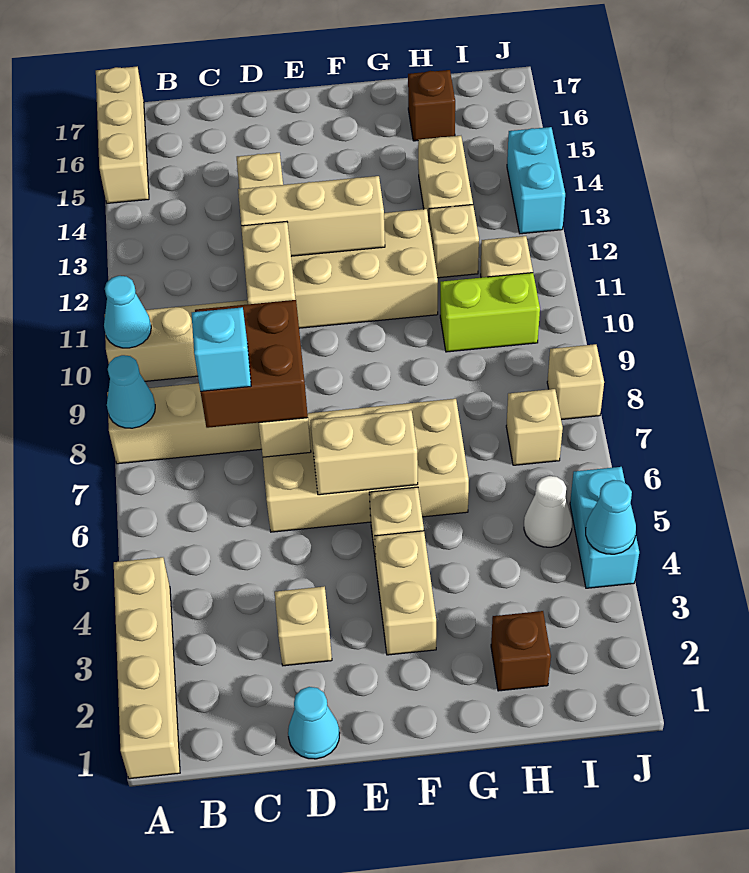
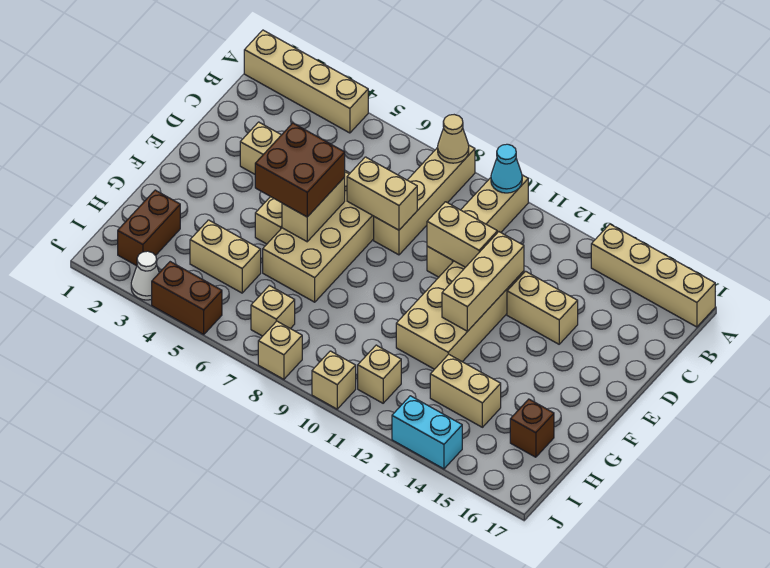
cyan 1x1 cone [107,355,155,428] -> tan 1x1 cone [438,115,469,163]
tan 1x3 brick [96,67,149,203] -> tan 1x4 brick [591,224,715,327]
brown 2x2 brick [195,300,308,428] -> brown 2x2 brick moved to [255,123,345,217]
cyan 1x1 brick [192,307,251,391] -> none
cyan 1x1 cone [288,687,340,759] -> none
tan 1x2 brick [375,531,436,655] -> tan 1x2 brick moved to [190,220,261,293]
brown 1x1 brick [491,611,551,691] -> brown 1x2 brick [118,190,180,266]
lime 1x2 brick [440,273,540,352] -> none
tan 1x1 brick [429,205,479,278] -> tan 1x1 brick moved to [312,351,356,409]
white 1x1 cone [524,476,572,547] -> white 1x1 cone moved to [131,251,159,300]
cyan 1x2 brick [570,467,639,588] -> brown 1x2 brick [152,262,222,334]
cyan 1x1 cone [586,480,636,554] -> none

